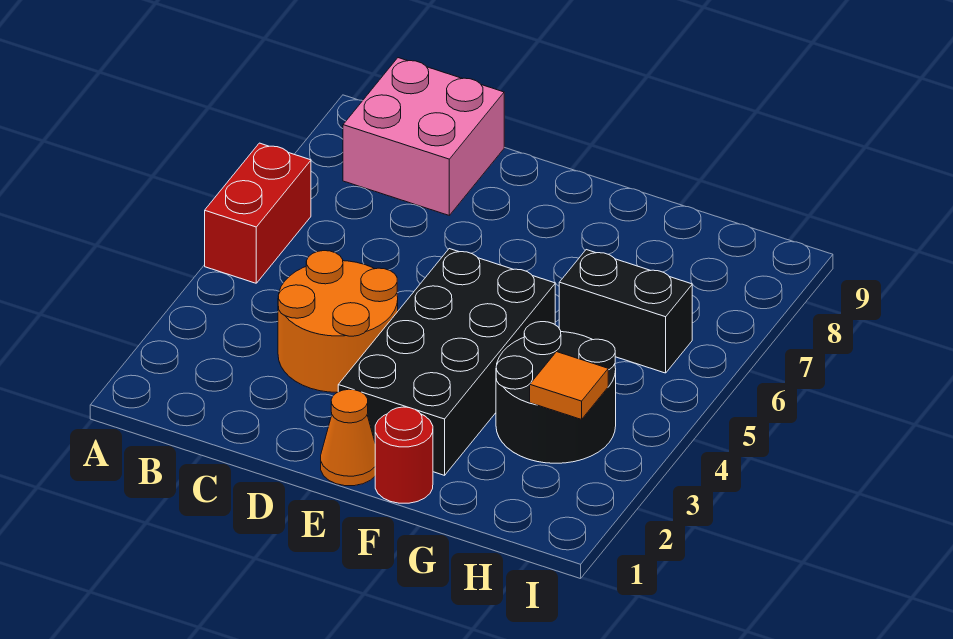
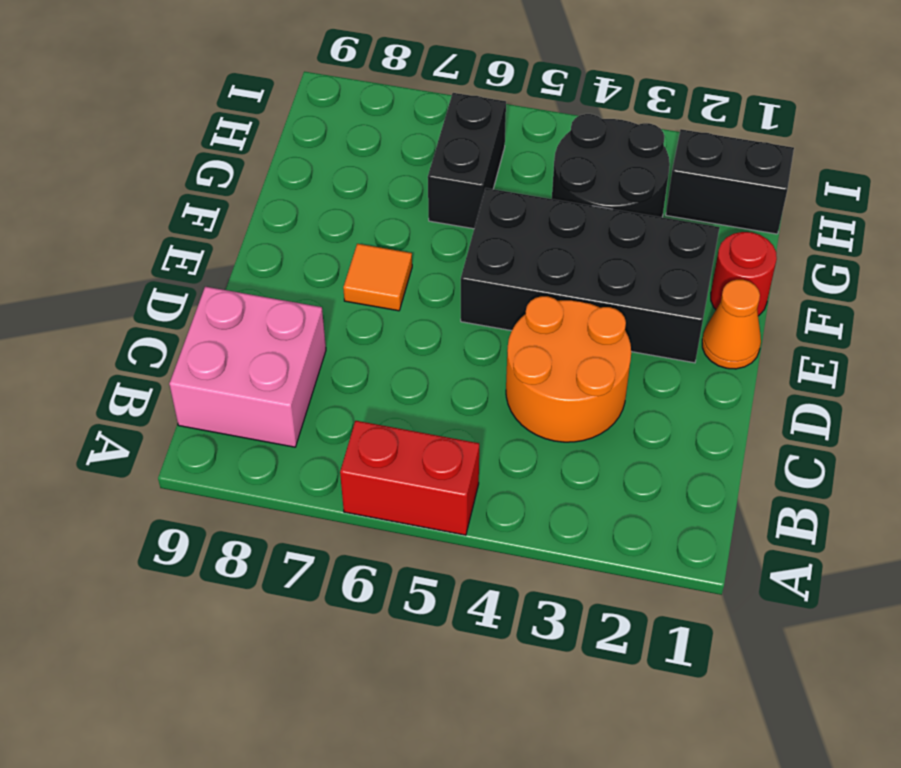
none -> black 1x2 brick [666,129,794,234]
orange 1x1 tile [530,352,608,419] -> orange 1x1 tile moved to [343,244,412,311]

